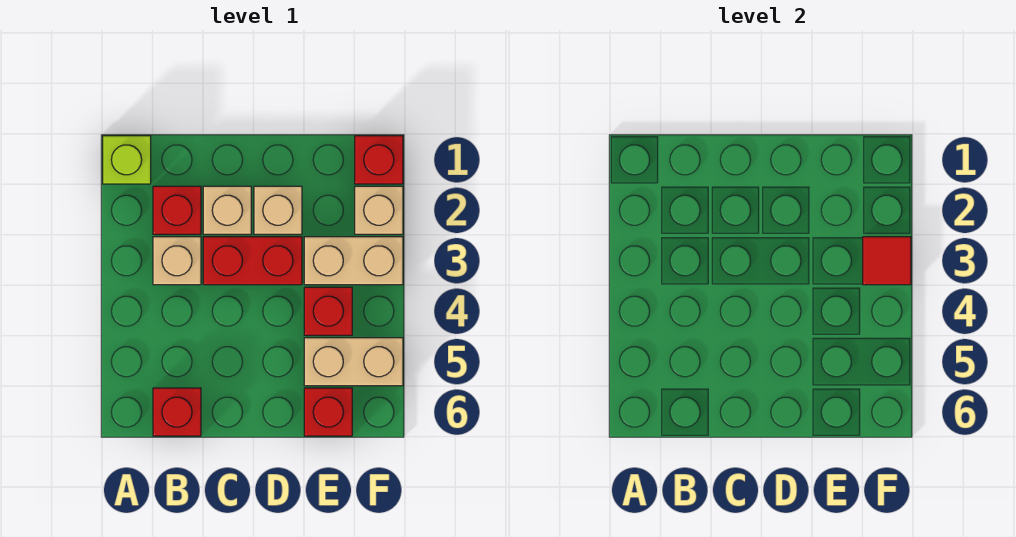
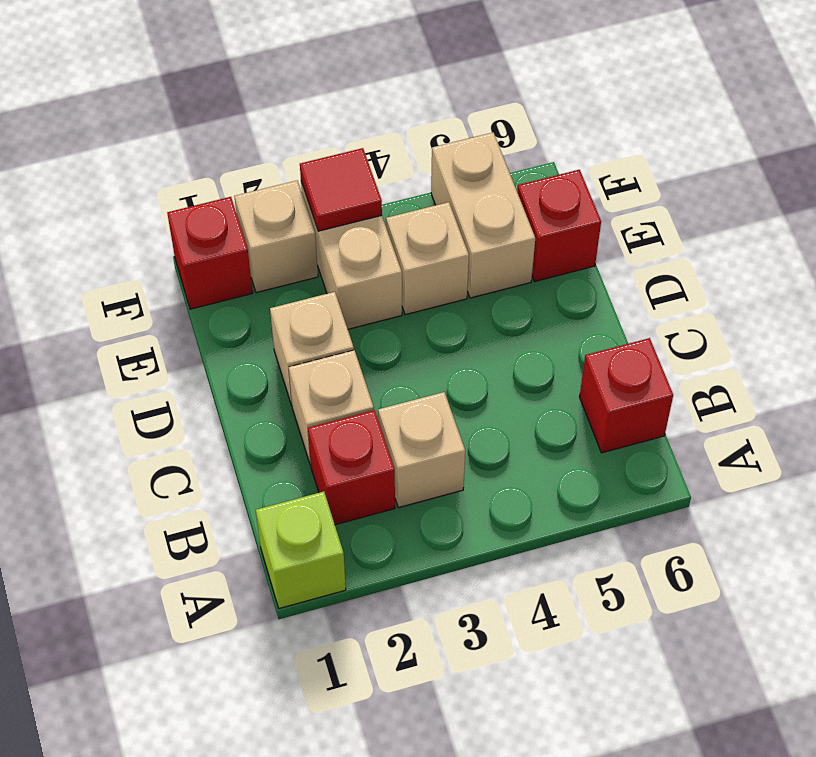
red 1x2 brick [203,237,302,285] -> none
red 1x1 brick [304,287,352,335] -> tan 1x1 brick [386,202,469,315]

